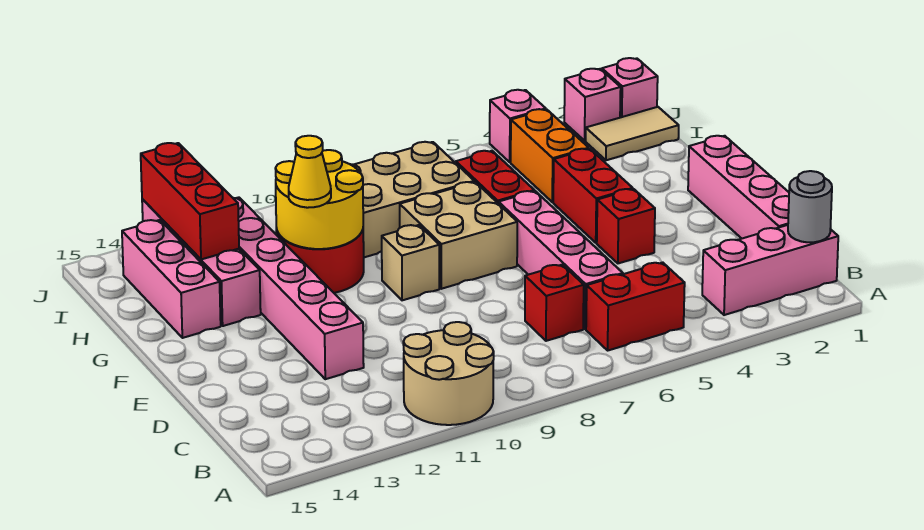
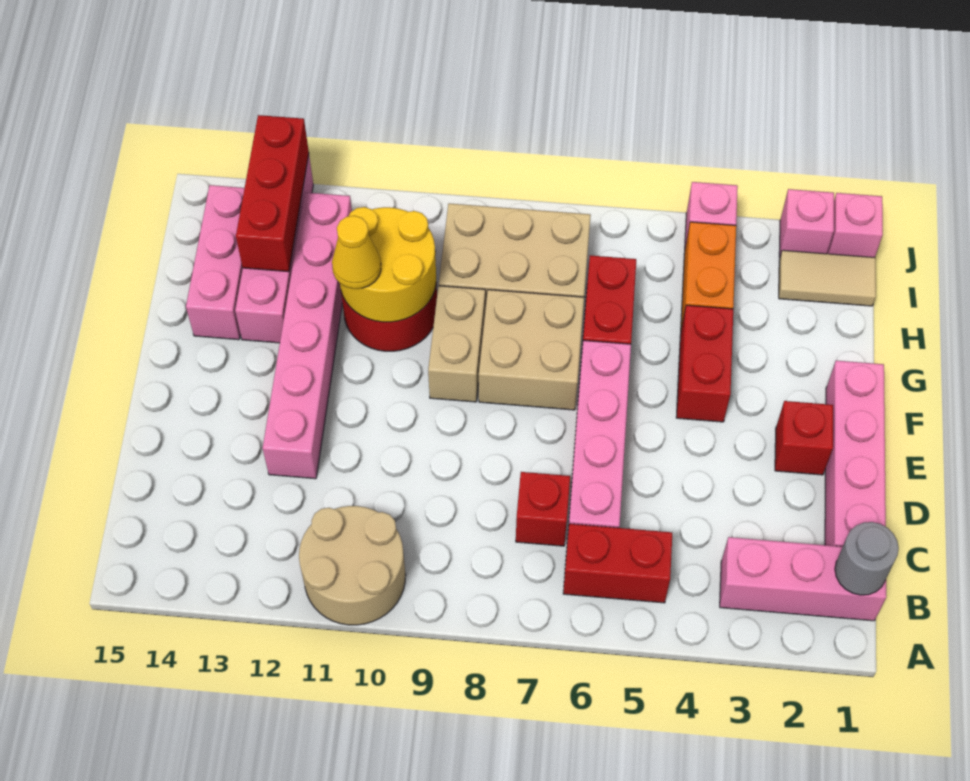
red 1x1 brick [597,189,655,263] -> red 1x1 brick moved to [775,401,833,475]
tan 1x1 brick [382,225,439,300] -> tan 1x2 brick [428,286,485,402]

